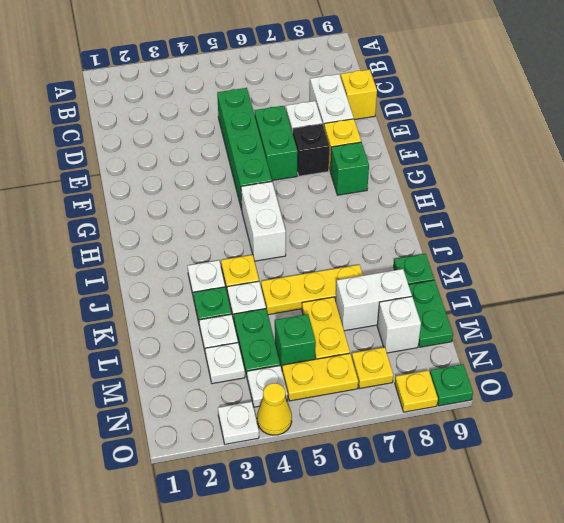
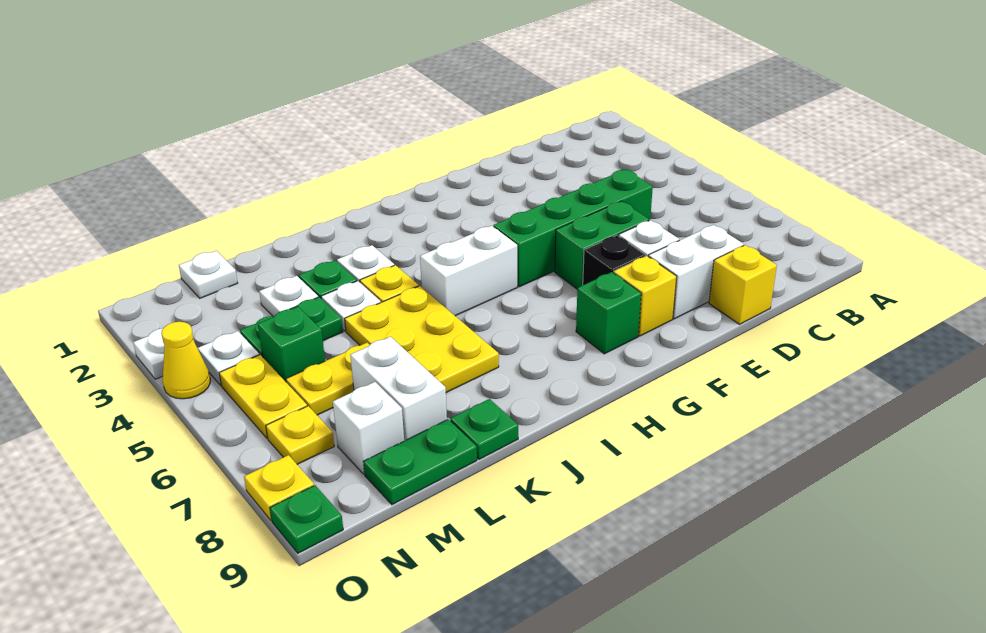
yellow 1x3 plate [261,265,363,315] -> yellow 2x3 plate [345,286,499,393]
white 1x1 plate [205,343,245,384] -> white 1x1 plate moved to [179,251,237,298]

